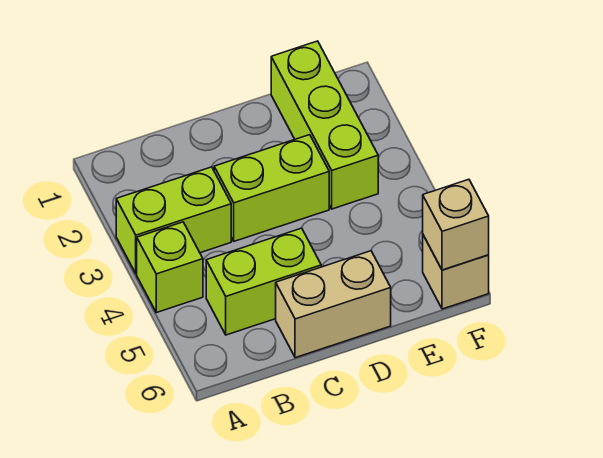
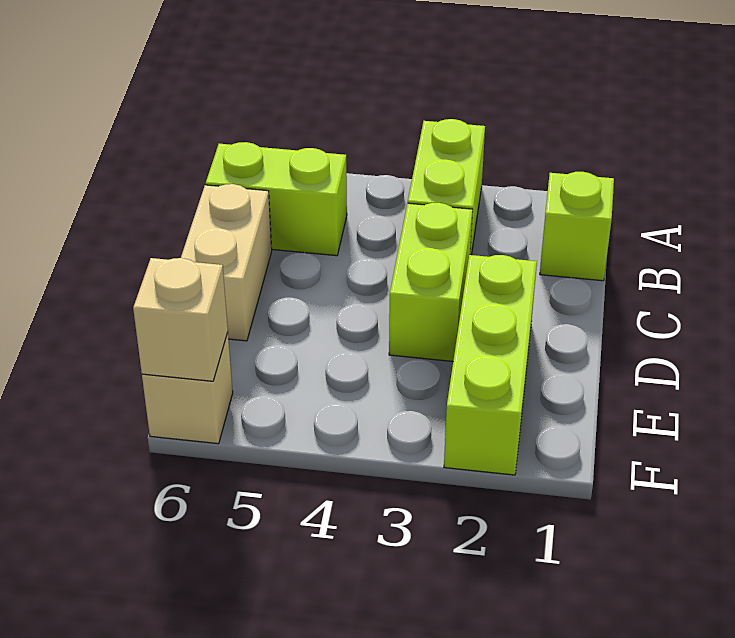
lime 1x1 brick [137,222,203,313] -> lime 1x1 brick moved to [540,172,614,281]
lime 1x2 brick [206,228,321,335] -> lime 1x2 brick turned to [206,142,347,256]
lime 1x3 brick [271,41,378,209] -> lime 1x3 brick turned to [444,255,537,475]

